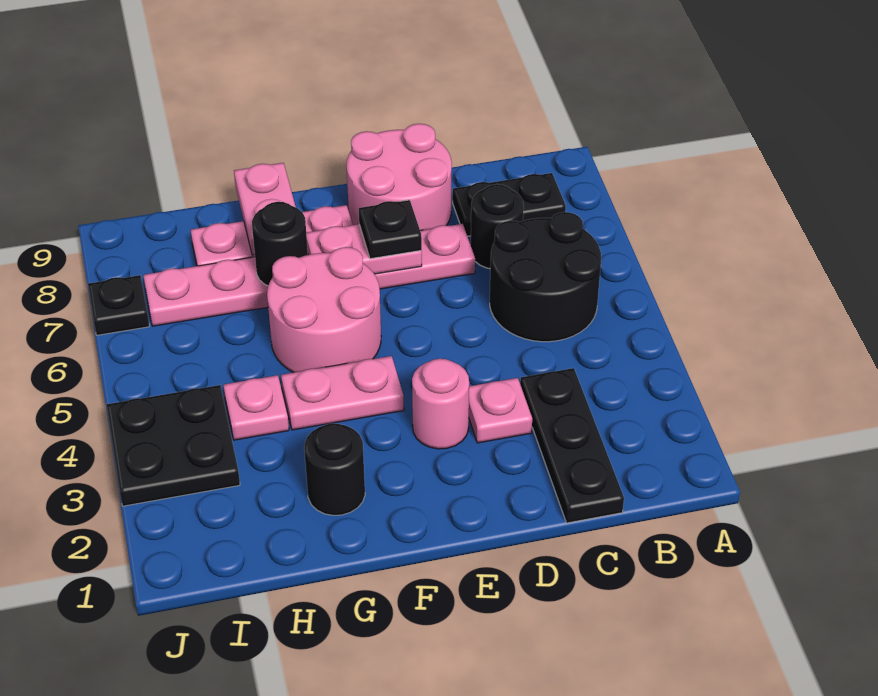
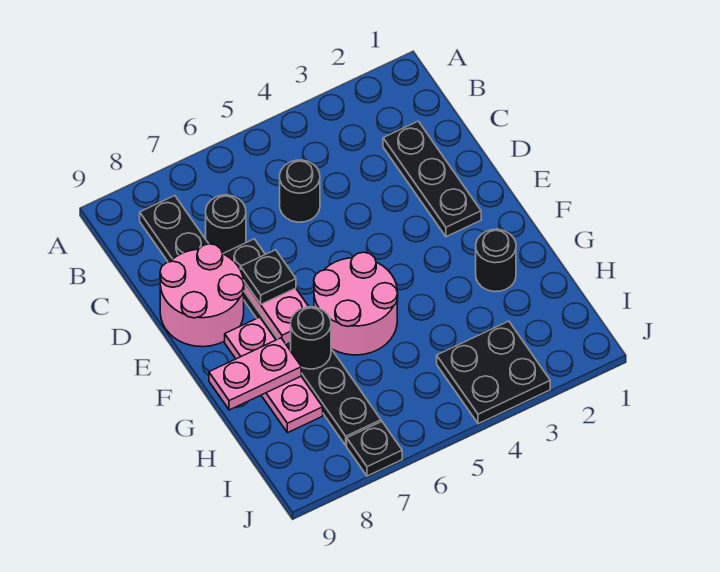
black 2x2 round brick [490,212,601,342] -> black 1x1 round brick [280,160,320,222]
black 1x3 plate [520,368,624,523] -> black 1x3 plate turned to [383,121,481,237]
pink 1x1 plate [469,378,532,443] -> none
pink 1x6 plate [143,224,475,326] -> black 1x6 plate [223,239,381,445]
pink 1x1 round brick [412,359,469,449] -> none
pink 1x2 plate [281,356,404,430] -> none
pink 1x1 plate [223,375,289,440] -> none

